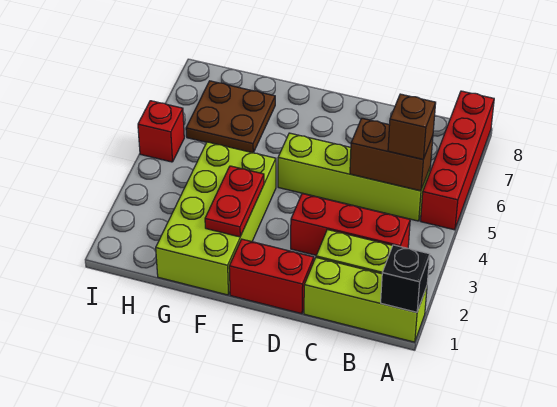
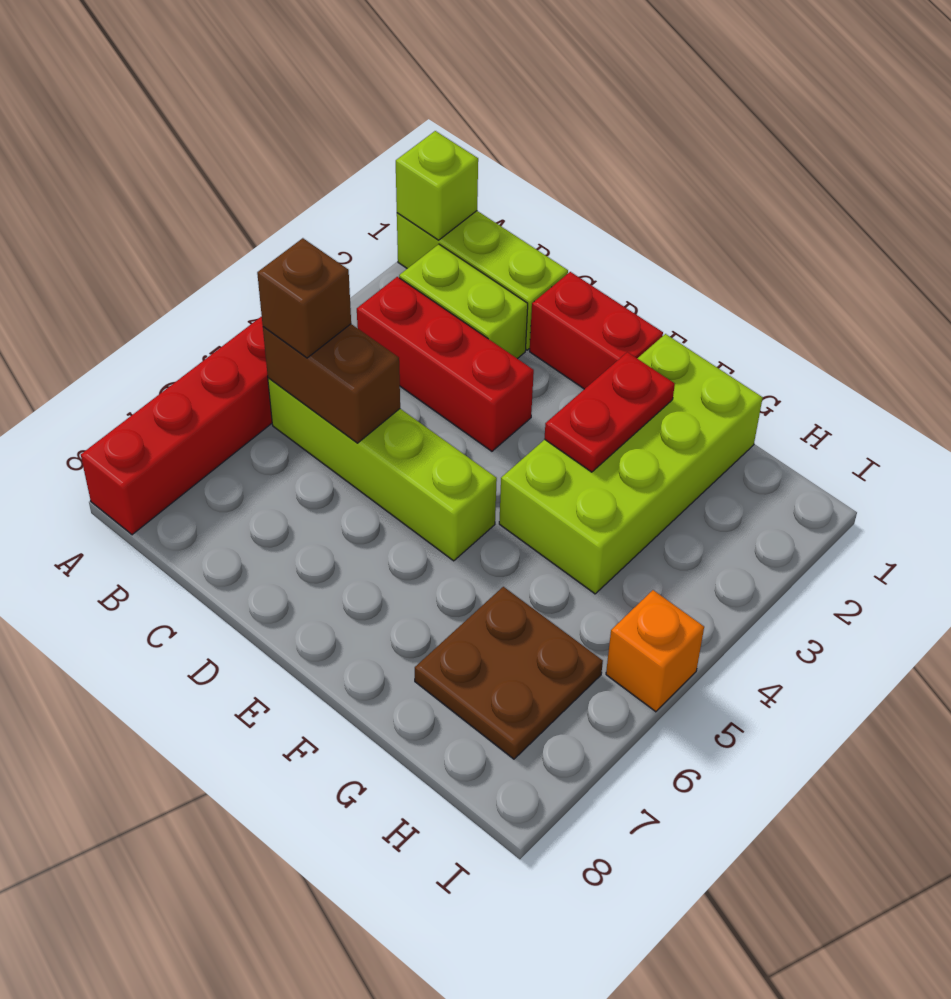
black 1x1 brick [381,245,430,312] -> lime 1x1 brick [396,131,478,240]
red 1x1 brick [138,101,184,162] -> orange 1x1 brick [606,590,704,712]

